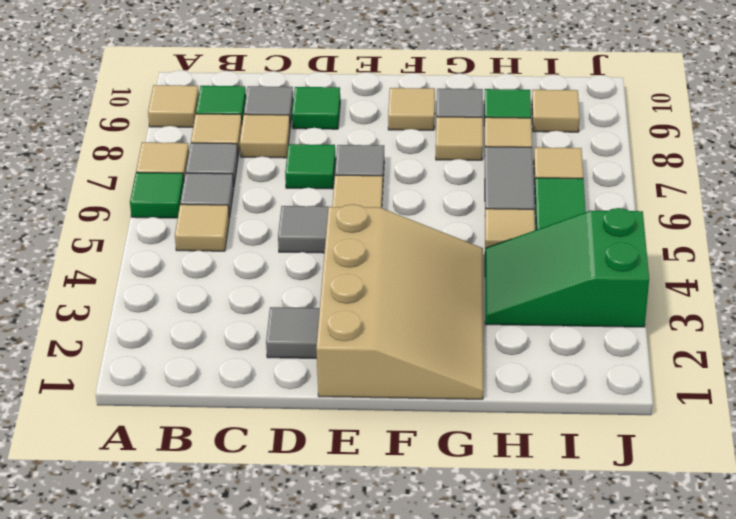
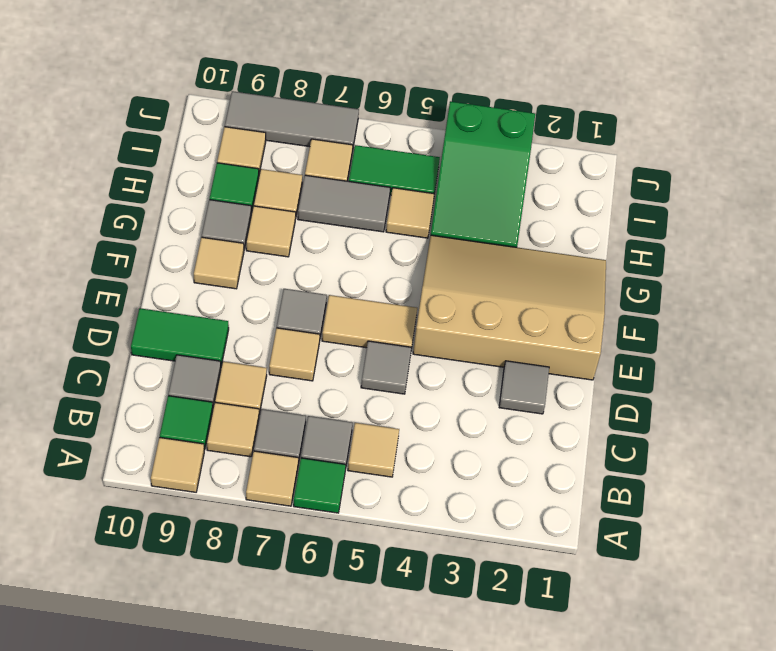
green 1x1 tile [285,144,336,189] -> tan 1x1 tile [269,328,320,381]
green 1x1 tile [292,87,340,129] -> green 1x2 tile [131,308,229,366]
none -> grey 1x3 tile [225,91,359,152]

